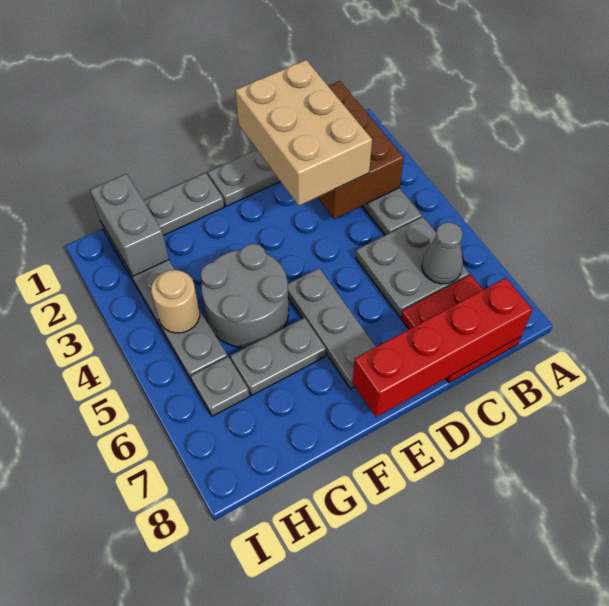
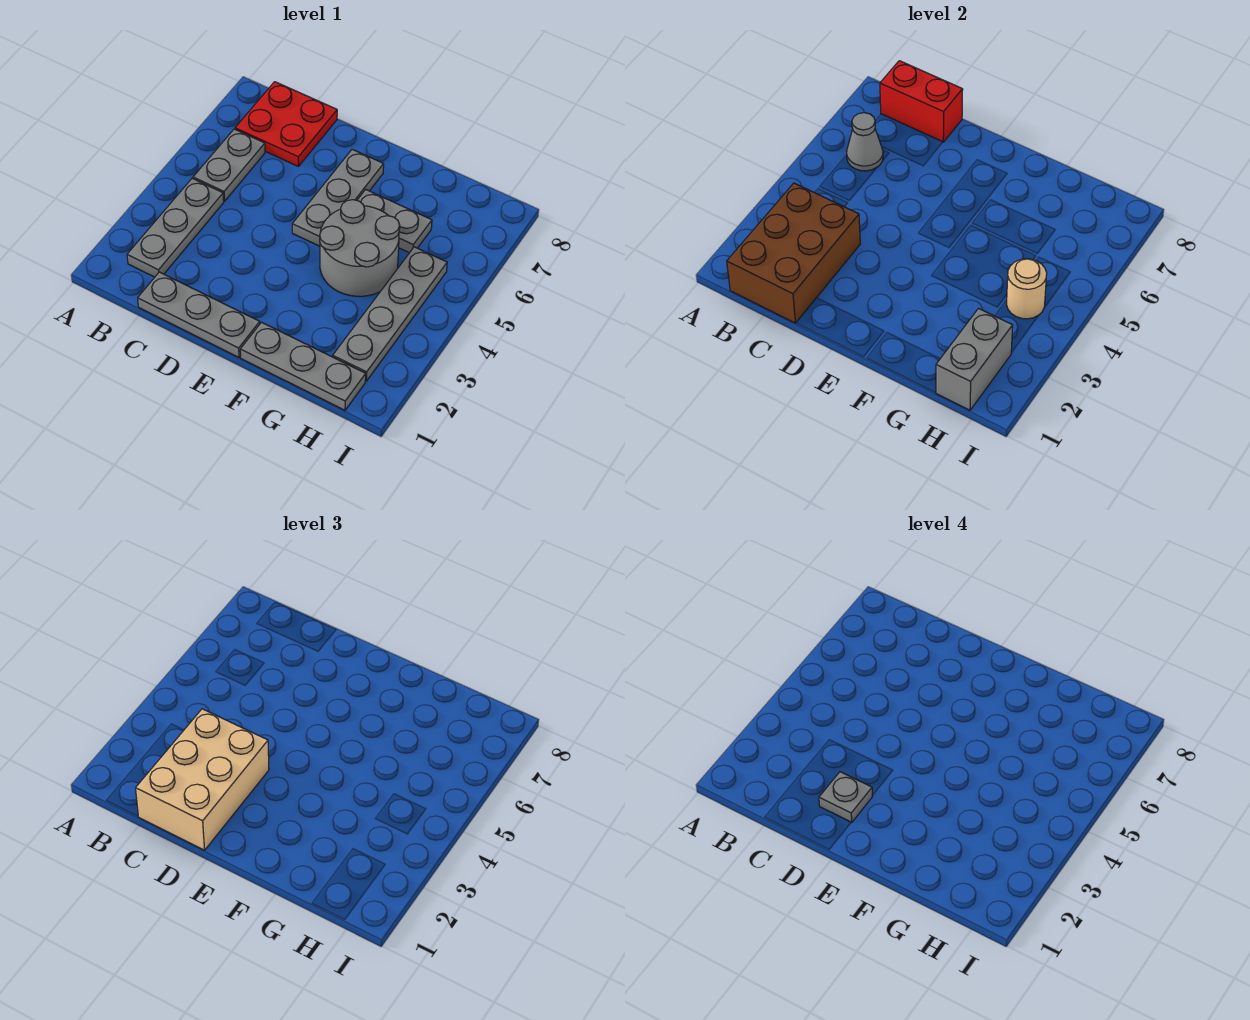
grey 2x2 plate [356,217,469,317] -> grey 1x2 plate [193,129,265,201]
red 1x4 brick [353,278,532,417] -> red 1x2 brick [880,61,963,142]
grey 1x1 plate [191,357,250,416] -> grey 1x1 plate moved to [819,772,873,823]

